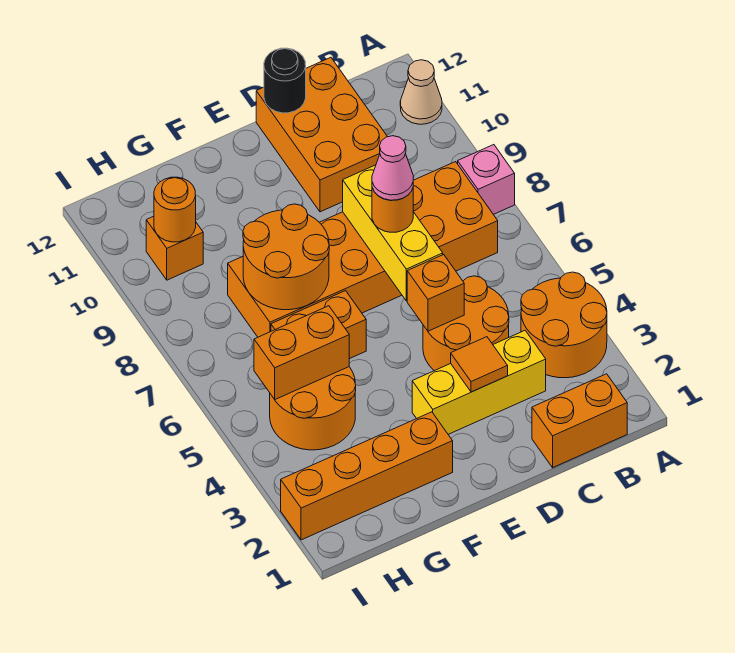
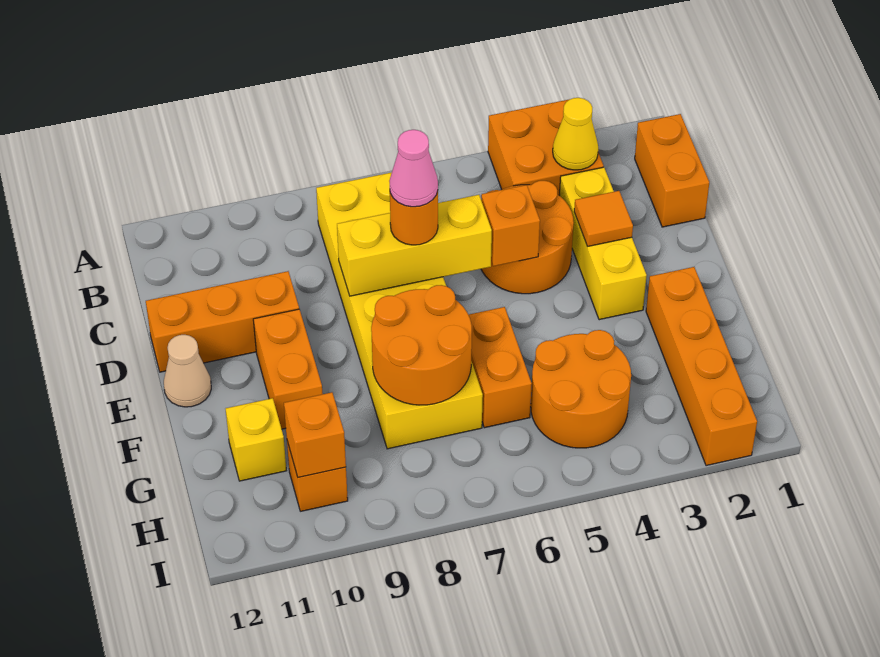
orange 2x2 round brick [521,272,607,378] -> orange 2x2 brick [488,100,604,195]
pink 1x1 brick [458,145,515,214] -> none
tan 1x1 cone [400,60,442,124] -> tan 1x1 cone moved to [164,335,211,407]
none -> yellow 1x1 cone [553,98,598,170]
orange 2x6 brick [228,162,498,337] -> yellow 2x6 brick [316,172,483,449]
orange 2x3 brick [256,57,387,212] -> orange 1x3 brick [146,271,299,372]
black 1x1 round brick [264,48,306,113] -> none
orange 1x2 brick [254,306,349,399] -> orange 1x2 brick moved to [253,309,323,429]
none -> yellow 1x1 brick [226,398,286,481]
orange 1x1 round brick [154,177,196,242] -> orange 1x1 brick [284,392,346,477]

